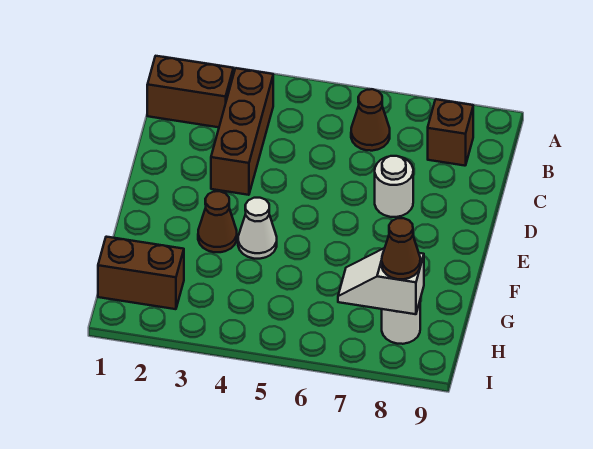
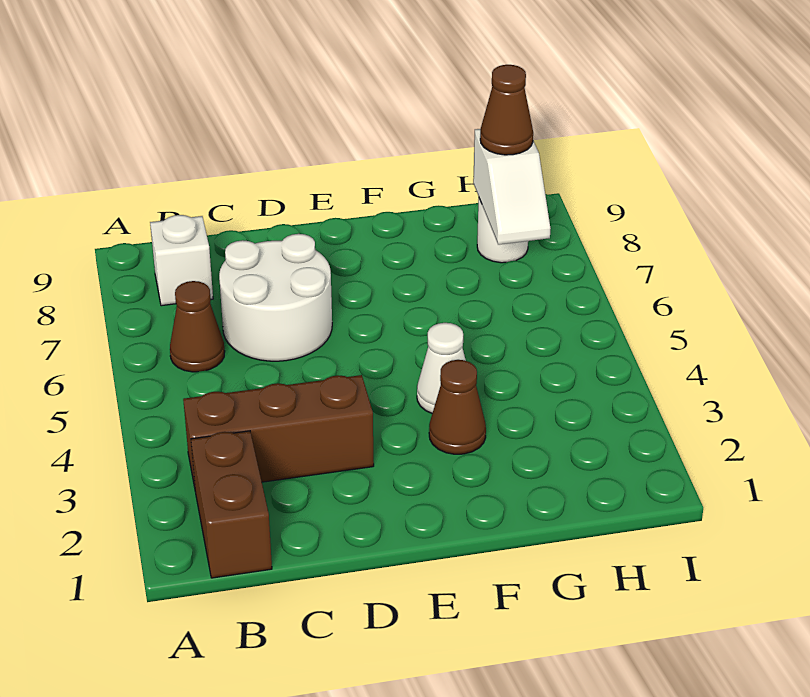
brown 1x1 brick [428,99,473,166] -> white 1x1 brick [150,215,213,306]
white 1x1 round brick [375,156,413,217] -> white 2x2 round brick [219,234,332,361]
brown 1x2 brick [98,237,184,309] -> none

